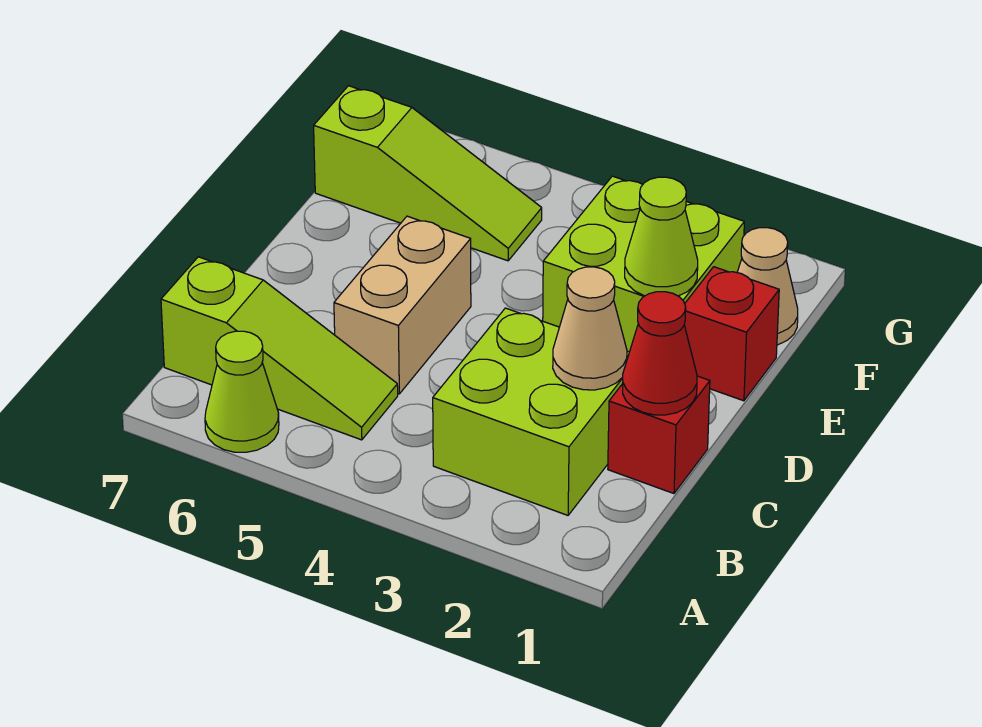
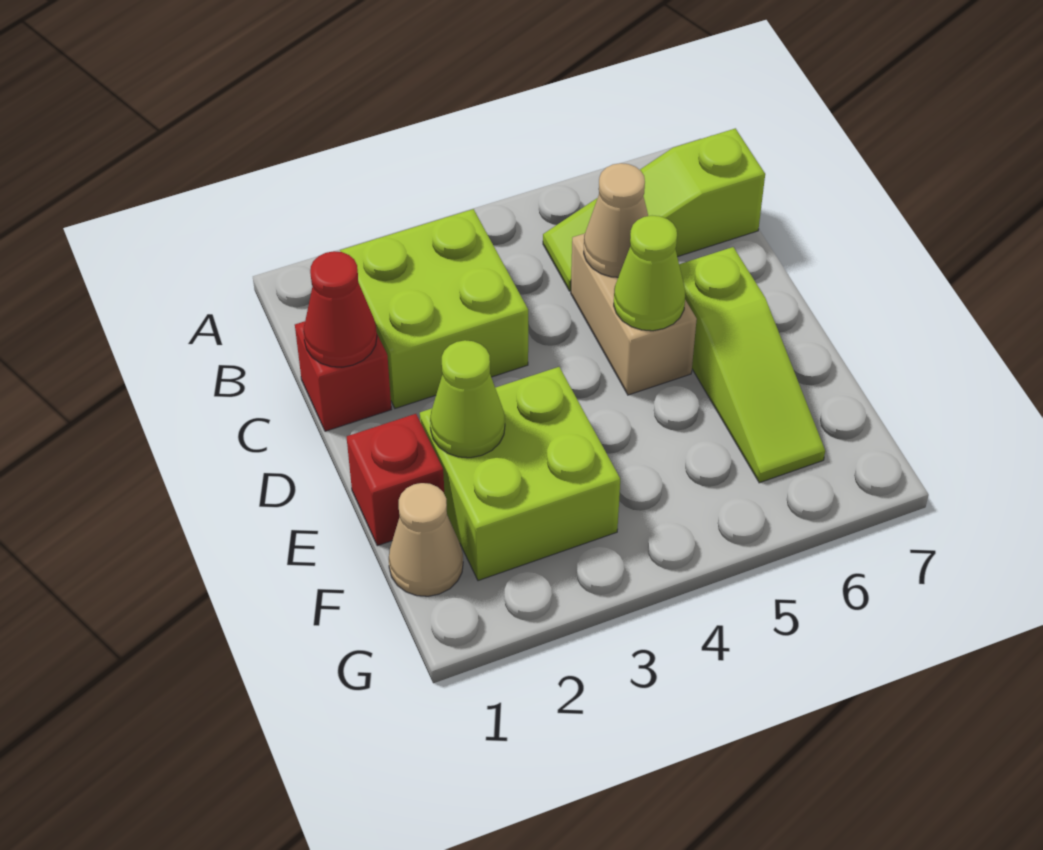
lime 1x1 cone [205,331,279,452] -> lime 1x1 cone moved to [614,216,685,331]
tan 1x1 cone [553,267,627,390] -> tan 1x1 cone moved to [584,163,648,277]
lime 1x3 slope [314,86,542,261] -> lime 1x3 slope turned to [679,247,825,483]

